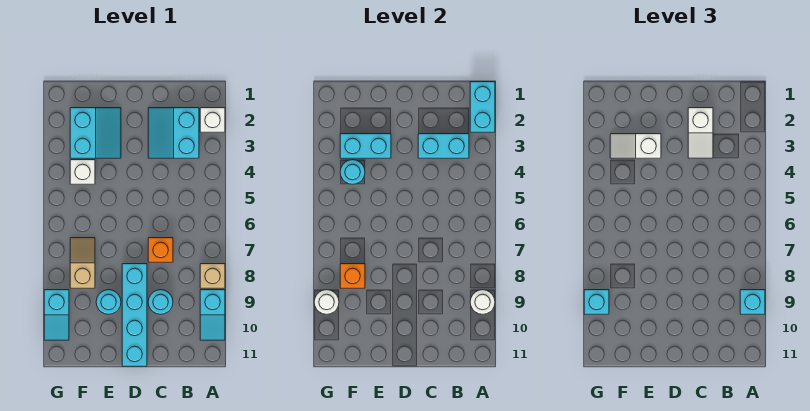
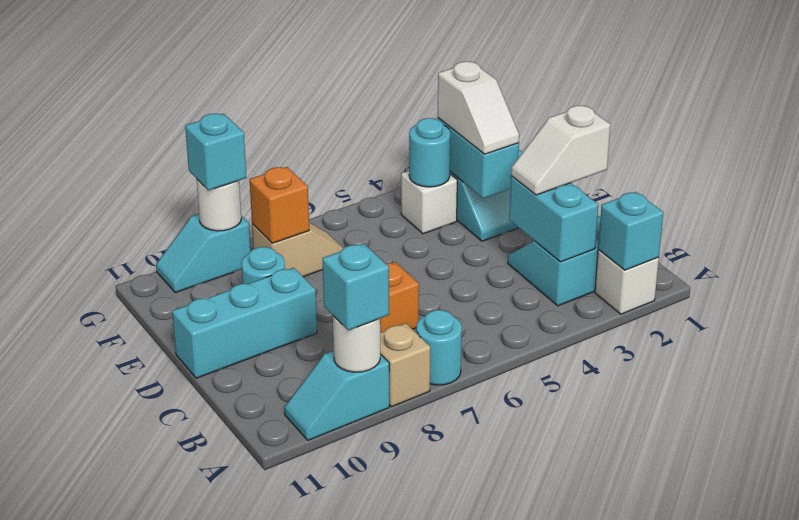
cyan 1x2 brick [470,82,495,132] -> cyan 1x1 brick [598,192,663,270]
cyan 1x1 round brick [148,290,173,314] -> cyan 1x1 round brick moved to [416,310,462,385]
cyan 1x4 brick [122,264,147,366] -> cyan 1x3 brick [172,268,317,378]
white 1x2 slope [610,134,661,158] -> white 1x2 slope turned to [438,62,519,154]

